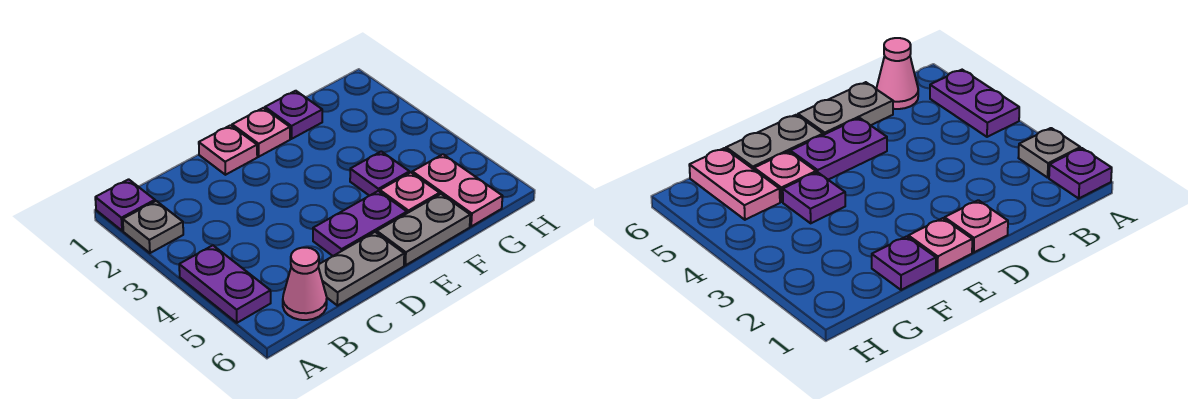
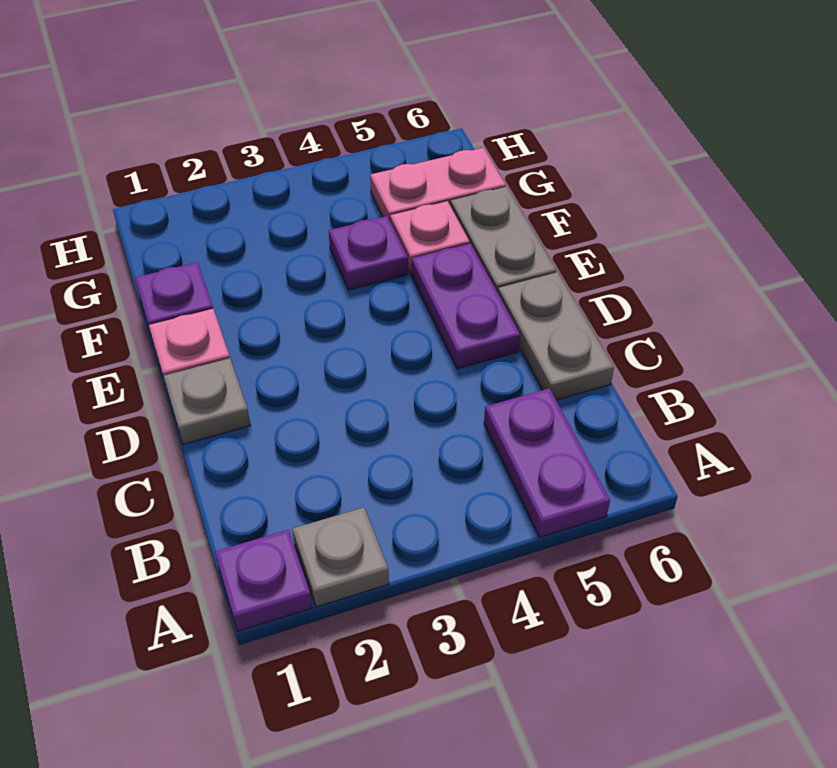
purple 1x2 plate [179,245,271,323] -> purple 1x2 plate turned to [484,388,610,537]
pink 1x1 cone [283,248,327,320] -> none
pink 1x1 plate [199,125,257,175] -> grey 1x1 plate [164,358,250,444]

